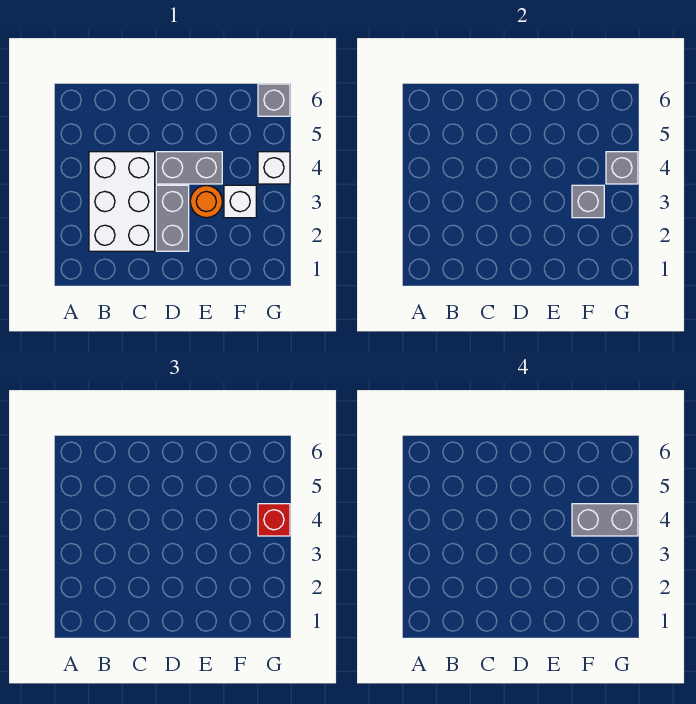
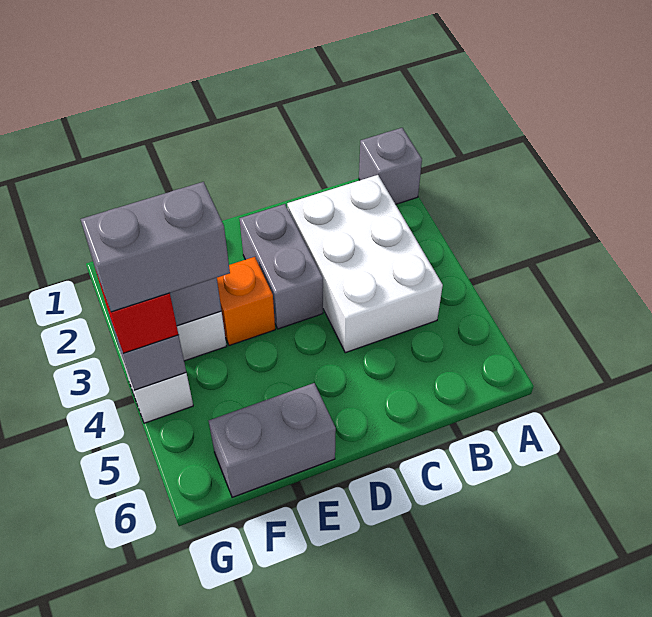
grey 1x2 brick [156,152,222,184] -> grey 1x2 brick moved to [209,383,336,497]
orange 1x1 round brick [190,186,222,218] -> orange 1x1 brick [217,257,275,346]
grey 1x1 brick [258,84,290,116] -> grey 1x1 brick moved to [359,128,422,204]

